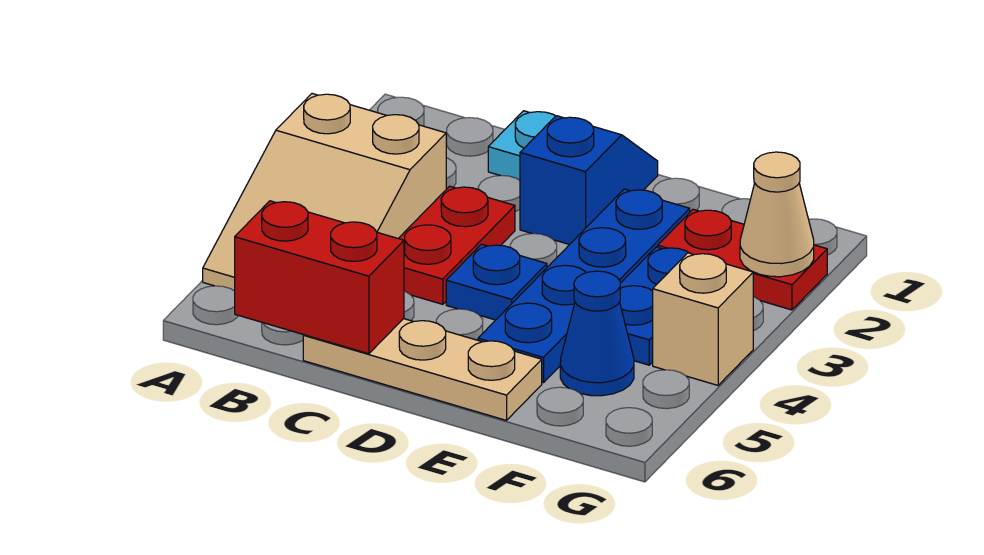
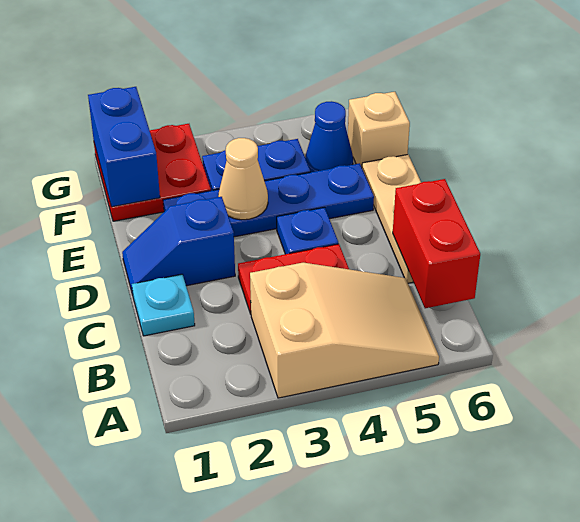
none -> blue 1x2 brick [88,87,160,207]
red 1x2 plate [658,209,827,310] -> red 2x2 plate [94,124,211,221]
tan 1x1 cone [740,152,814,277] -> tan 1x1 cone moved to [218,138,268,220]
tan 1x1 brick [653,253,753,385] -> tan 1x1 brick moved to [348,92,410,167]

